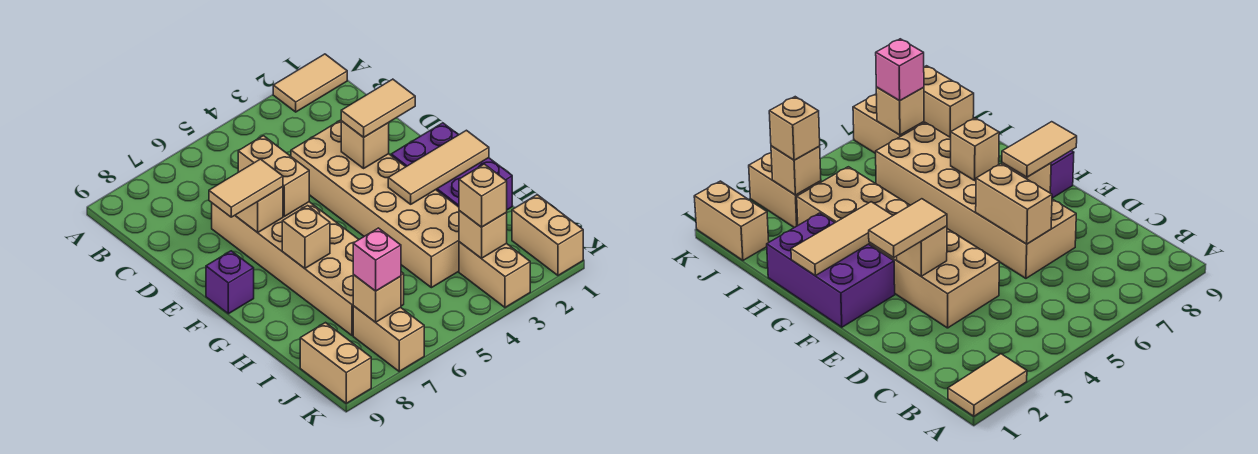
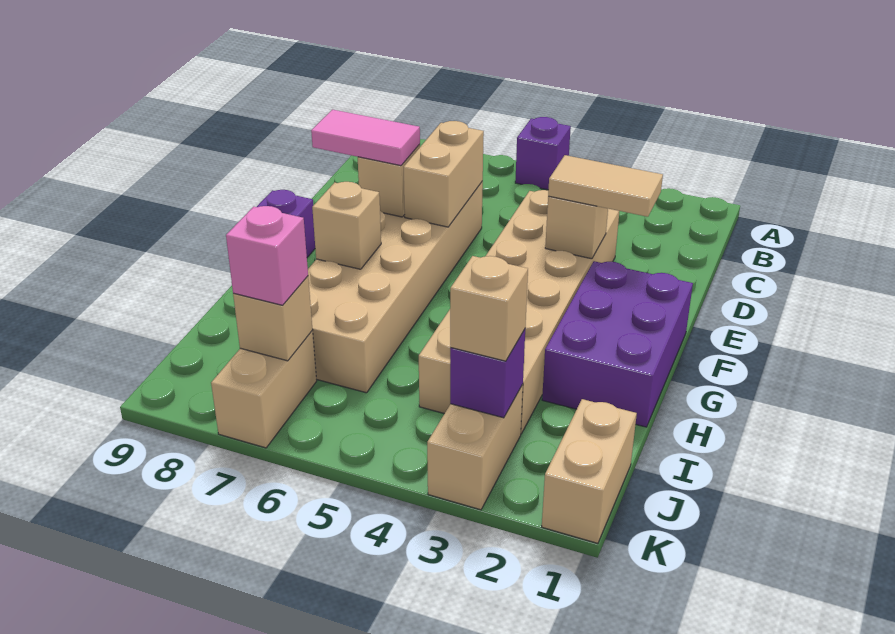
tan 1x2 tile [273,54,347,112] -> none
none -> purple 1x1 brick [515,117,571,190]
tan 1x2 tile [209,159,283,217] -> pink 1x2 tile [311,110,420,166]
tan 1x3 tile [388,130,489,204] -> none
tan 1x1 brick [459,211,507,259] -> purple 1x1 brick [450,329,525,418]
tan 1x2 brick [300,323,371,403] -> none

